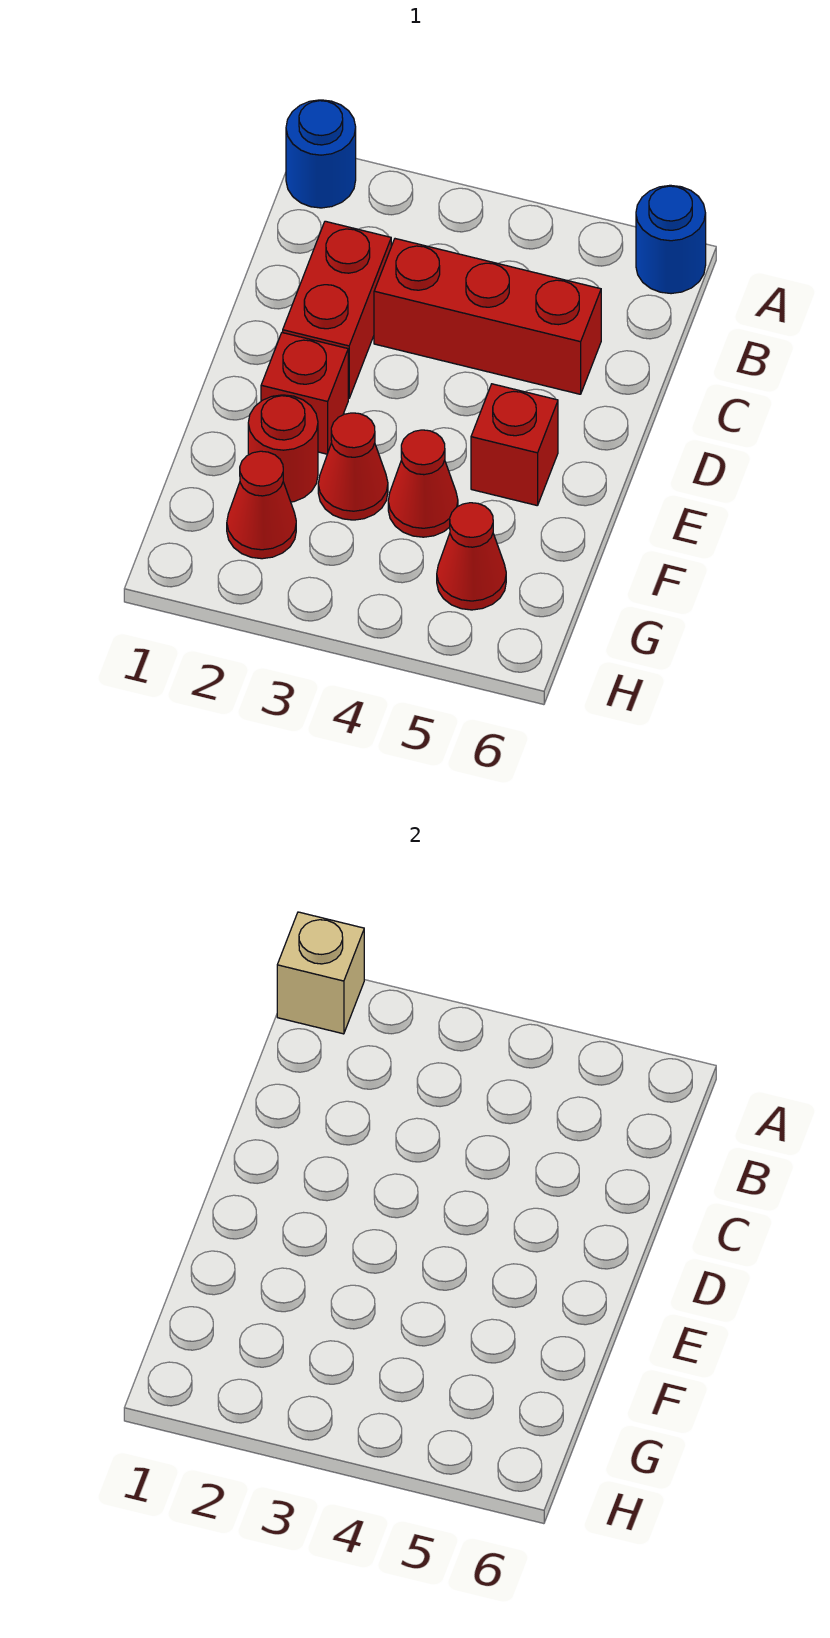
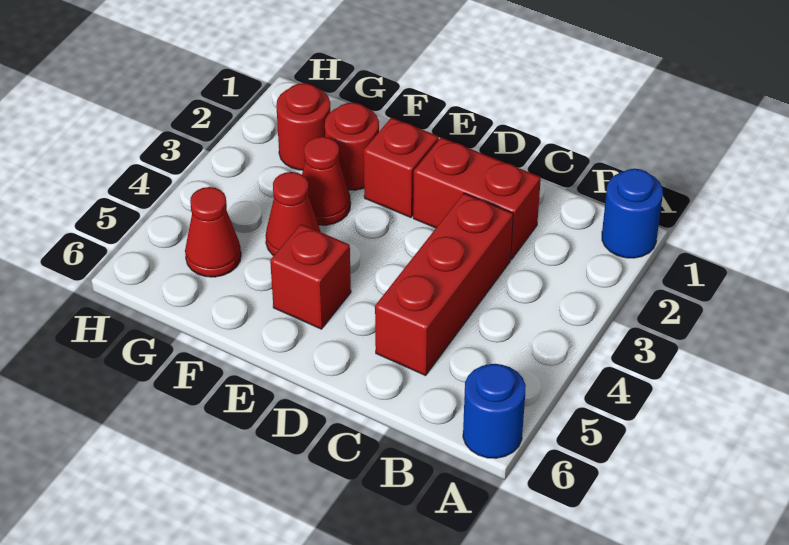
tan 1x1 brick [277,912,364,1034] -> none
red 1x1 cone [227,451,296,559] -> red 1x1 round brick [276,83,330,170]

